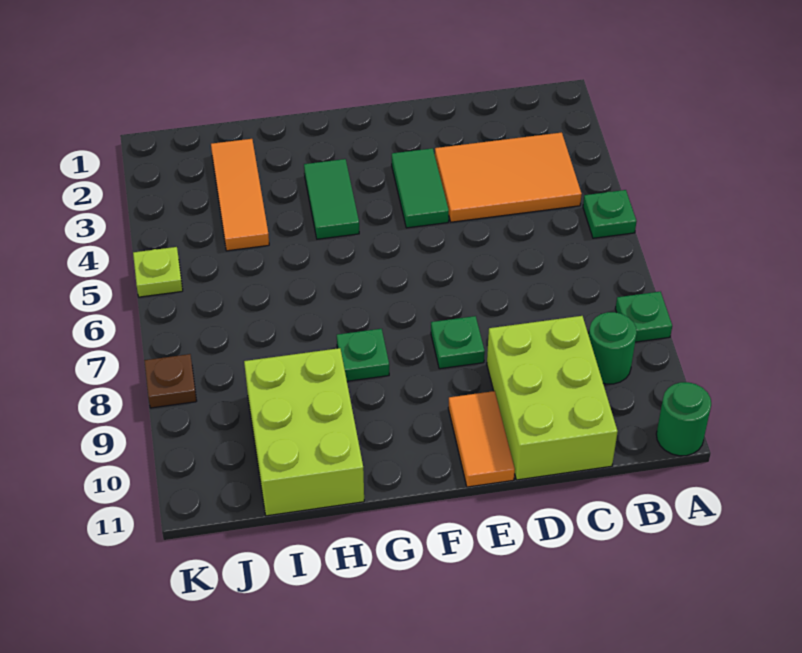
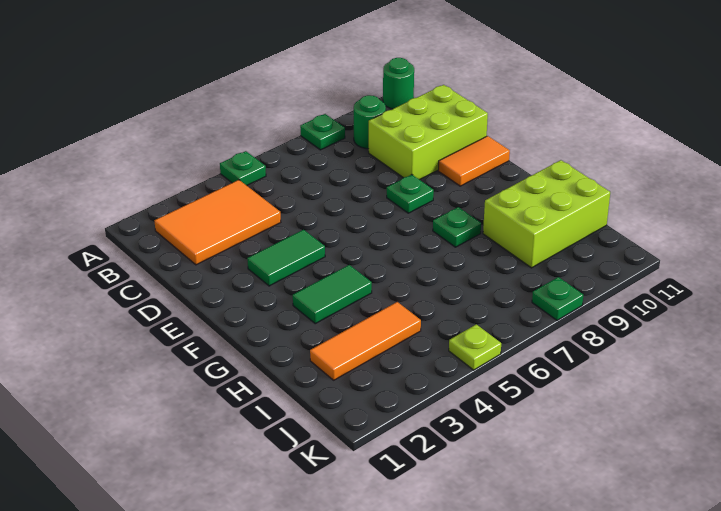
orange 2x3 tile [435,132,582,222] -> orange 2x3 tile turned to [155,180,281,265]
brown 1x1 plate [144,354,197,408] -> green 1x1 plate [532,277,583,320]

